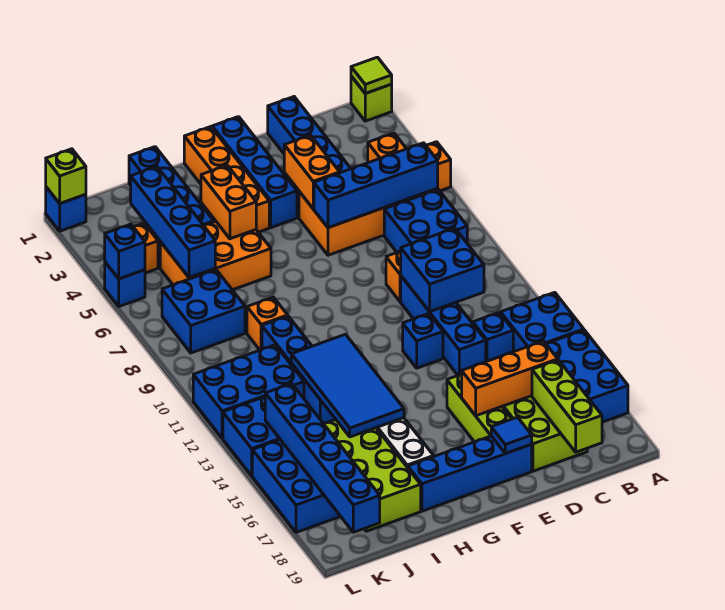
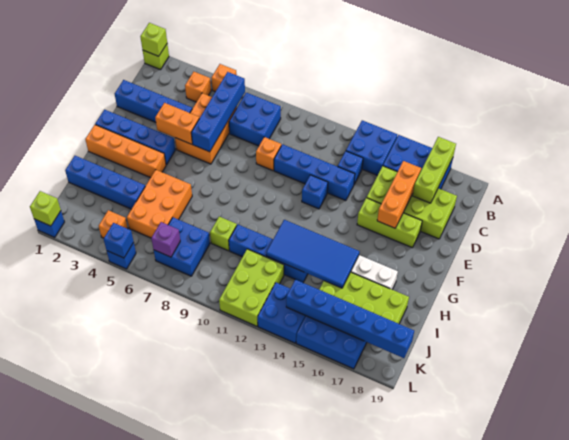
lime 1x1 tile [351,57,392,93] -> lime 1x1 brick [140,23,167,56]
blue 2x2 brick [401,228,484,312] -> none
lime 1x3 brick [532,360,602,452] -> lime 1x3 brick turned to [413,137,456,203]
blue 1x4 brick [408,436,532,511] -> none
blue 1x1 tile [491,417,532,454] -> none
orange 1x2 brick [201,165,256,239] -> none
orange 1x1 brick [247,297,288,350] -> lime 1x1 brick [210,217,237,251]
blue 1x4 brick [131,167,215,278] -> none
blue 2x3 brick [193,345,304,438] -> lime 2x3 brick [219,249,284,326]
none -> purple 1x1 brick [151,222,180,257]

